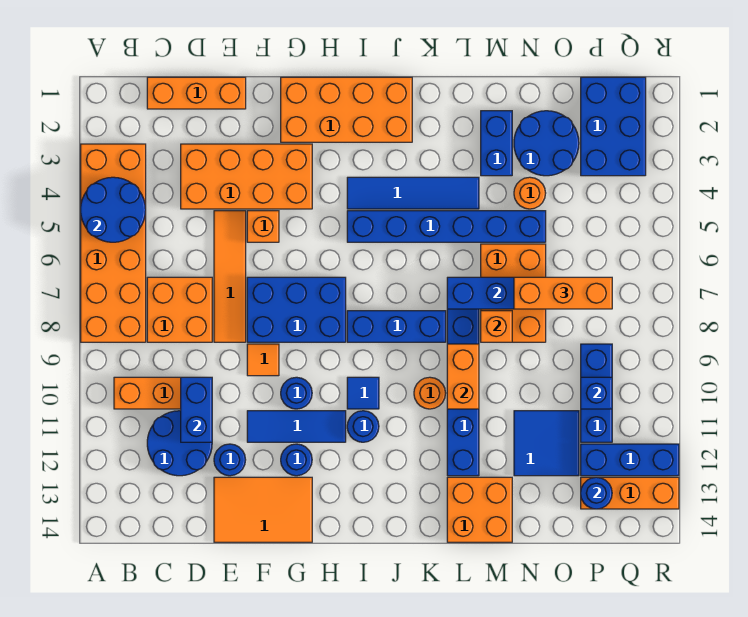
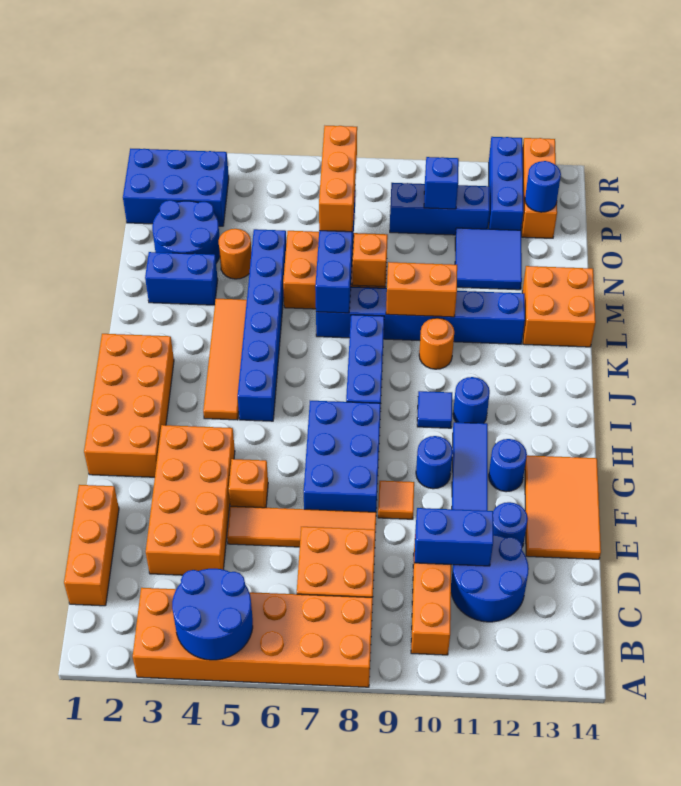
blue 1x4 tile [347,177,479,209] -> orange 1x4 tile [203,299,247,420]

